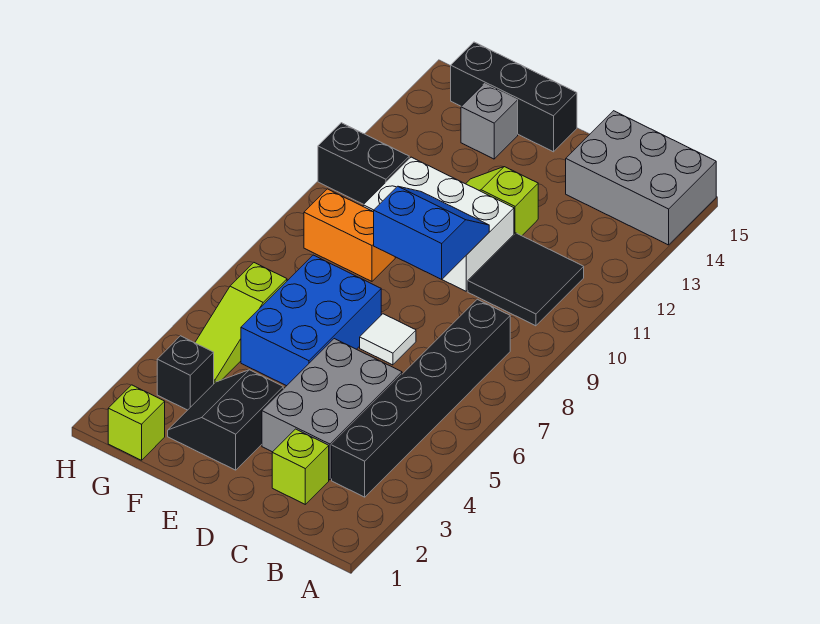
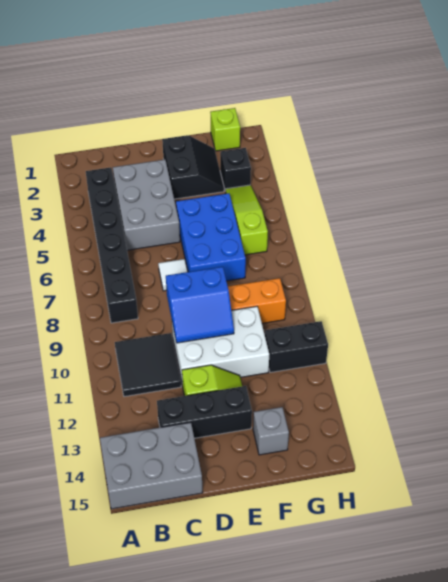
lime 1x1 brick [272,429,329,504] -> none
black 1x3 brick [451,42,577,152] -> black 1x3 brick moved to [157,386,252,438]

